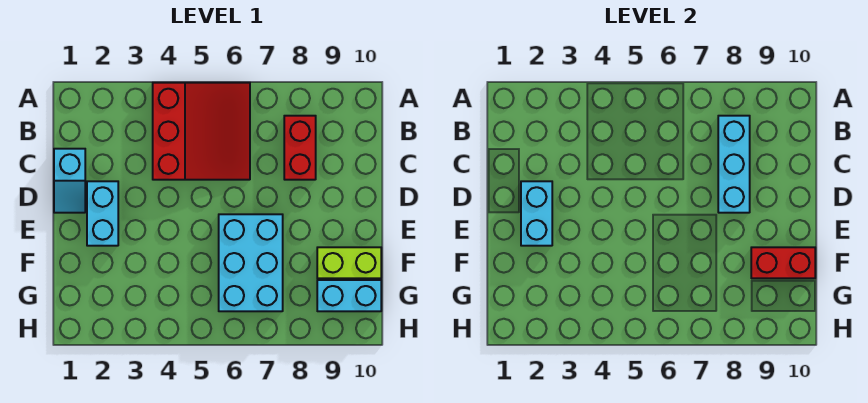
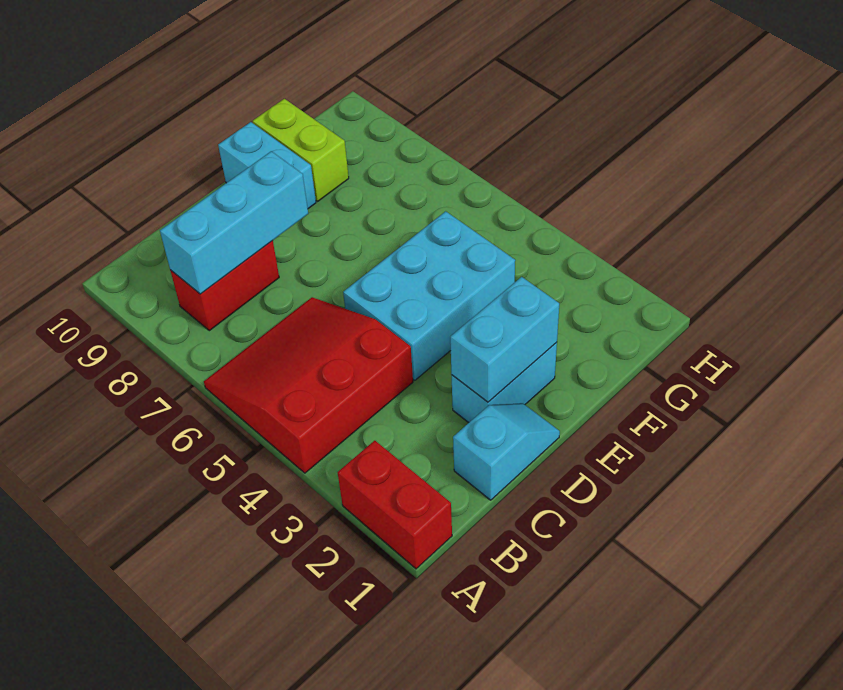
cyan 2x3 brick [219,214,283,311] -> cyan 2x3 brick moved to [343,211,515,380]
red 1x2 brick [751,247,815,278] -> red 1x2 brick moved to [338,441,452,569]
cyan 1x2 brick [317,280,381,311] -> cyan 1x2 brick moved to [218,122,316,209]

